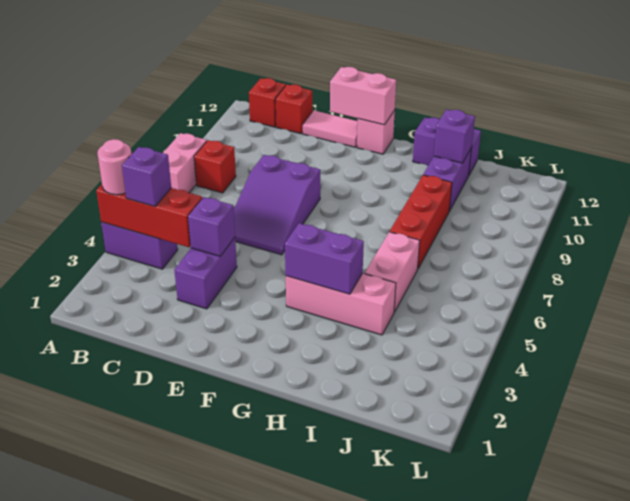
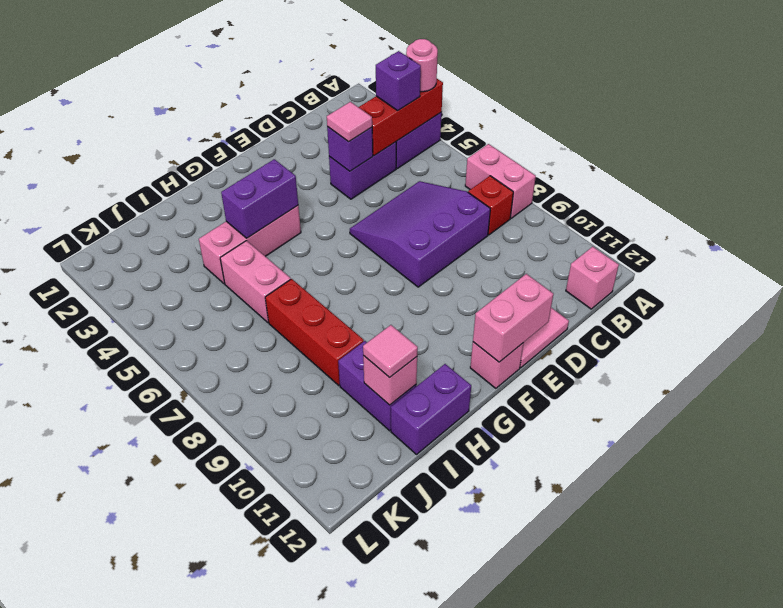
red 1x1 brick [249,78,286,127] -> pink 1x1 brick [566,247,619,309]
red 1x1 brick [275,85,312,134] -> none
purple 1x2 brick [174,238,237,309] -> purple 1x2 brick turned to [329,142,396,199]
none -> pink 1x1 tile [327,102,372,142]
purple 2x3 slope [234,155,320,255] -> purple 3x3 slope [350,181,490,287]
purple 1x1 brick [434,109,475,163] -> pink 1x1 brick [363,356,417,405]
none -> pink 1x1 tile [363,325,418,378]

